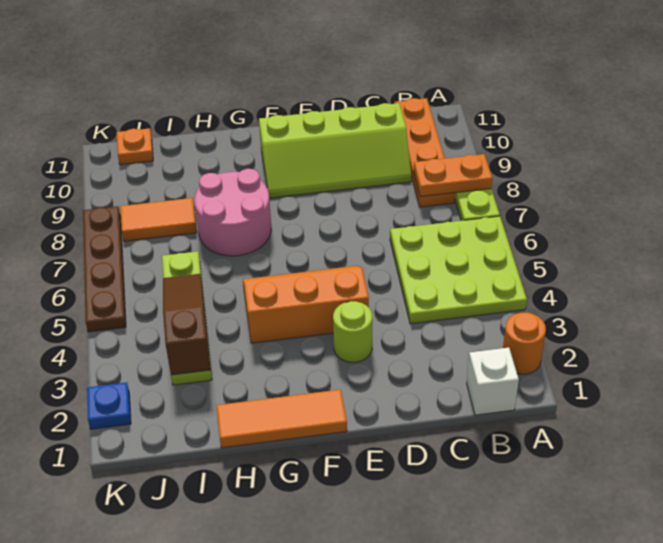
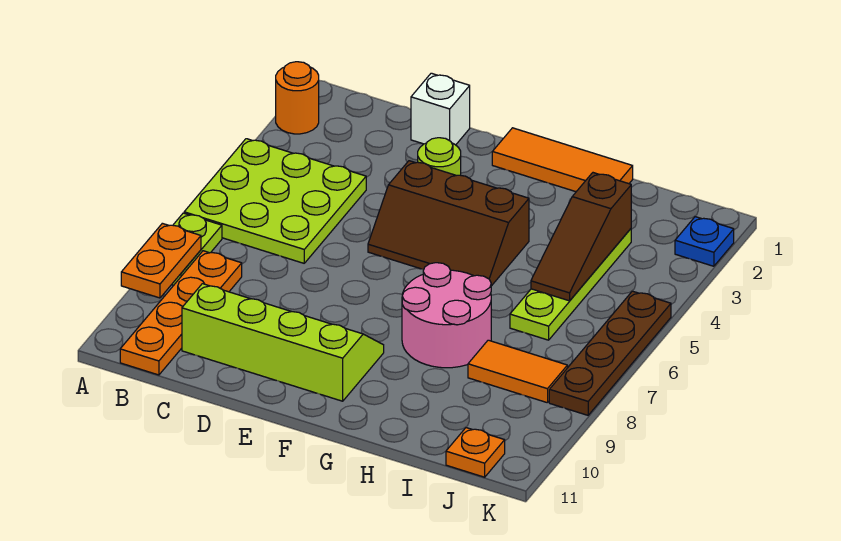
orange 1x2 plate [414,154,492,197] -> orange 1x2 plate turned to [121,223,201,298]
white 1x1 brick [467,348,519,415] -> white 1x1 brick moved to [411,73,470,145]
orange 2x3 slope [243,266,369,343] -> brown 2x3 slope [368,161,529,286]

